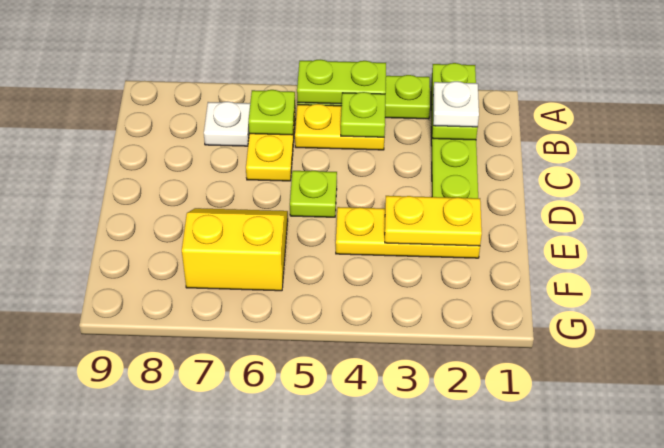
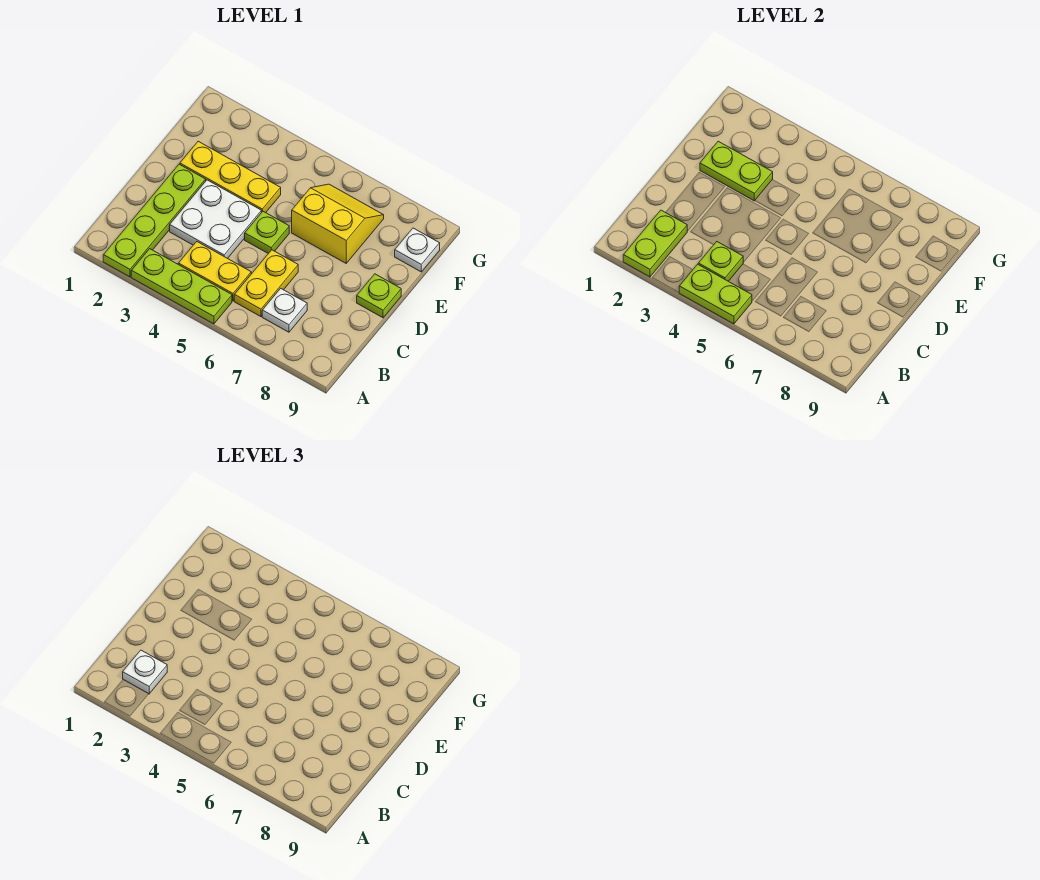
lime 1x1 plate [249,90,295,135] -> lime 1x1 plate moved to [357,274,401,318]
none -> white 2x2 plate [170,180,262,259]
yellow 1x2 plate [385,196,482,246] -> lime 1x2 plate [700,141,773,201]
yellow 2x2 slope [182,208,288,291] -> yellow 2x2 slope turned to [292,184,384,263]
none -> white 1x1 plate [395,228,440,272]

